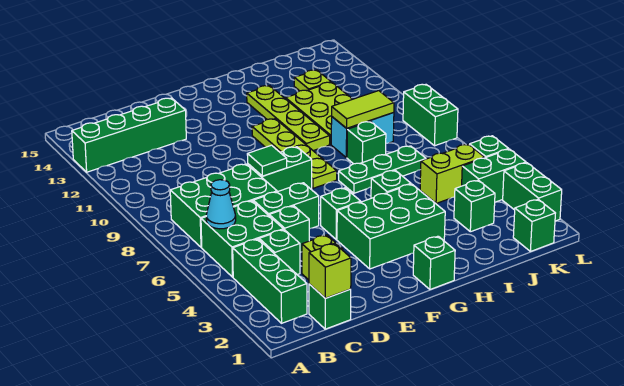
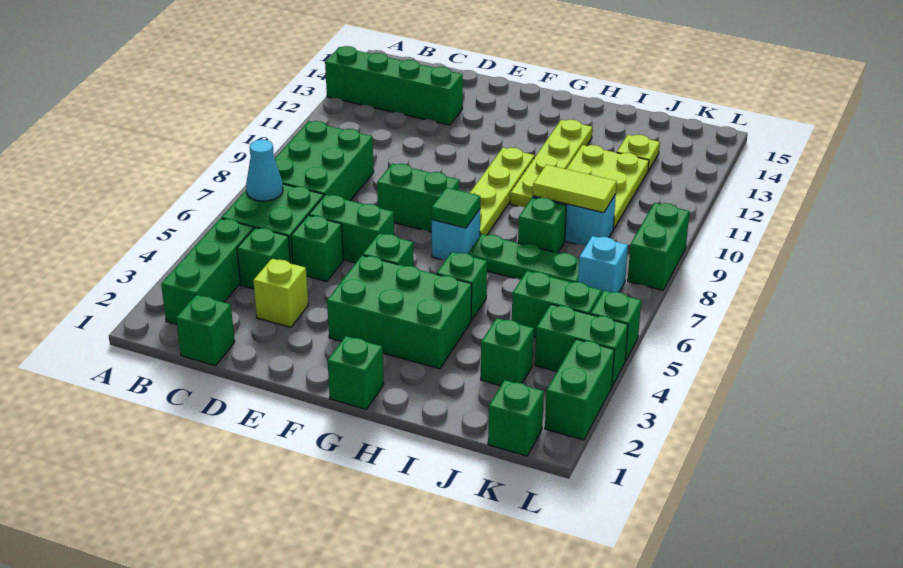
green 2x3 brick [170,164,277,248] -> green 2x3 brick turned to [275,121,374,201]
lime 1x1 brick [309,243,351,298] -> none
green 1x1 tile [247,145,287,176] -> green 1x1 tile moved to [432,188,480,228]
none -> cyan 1x1 brick [432,209,480,260]
lime 1x2 brick [420,144,485,203] -> green 1x2 brick [512,271,602,337]
none -> cyan 1x1 brick [578,236,628,293]

